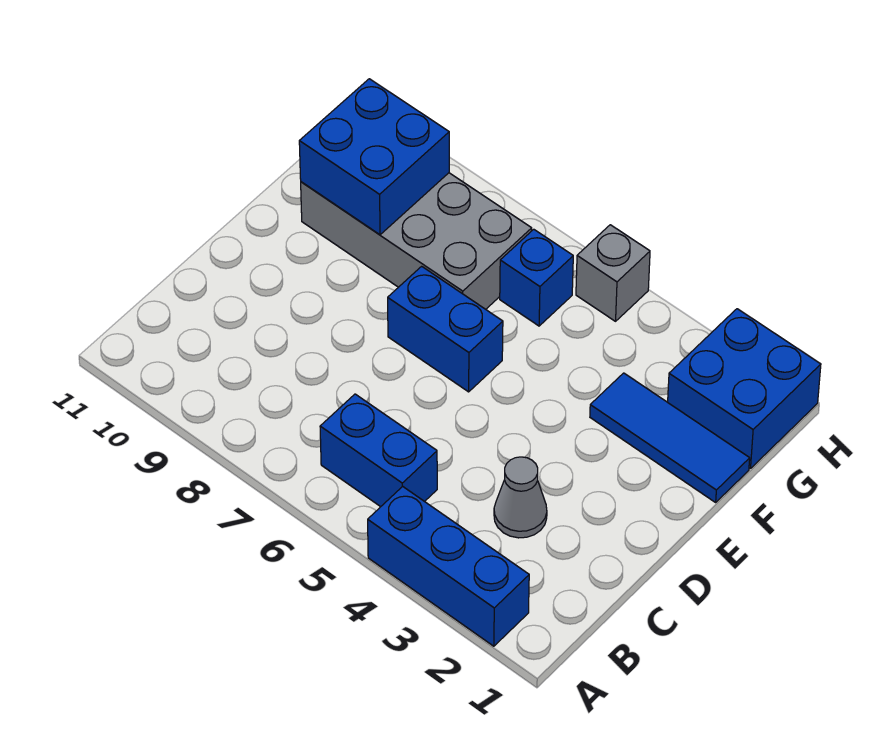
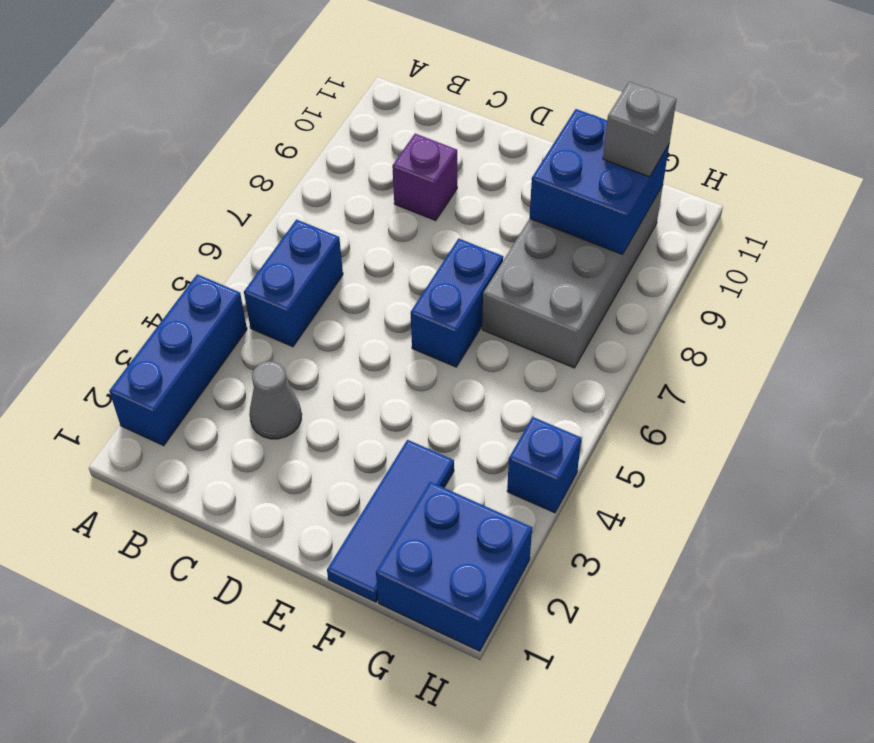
none -> purple 1x1 brick [392,134,457,220]
blue 1x1 brick [500,229,573,326] -> blue 1x1 brick moved to [507,417,581,513]
grey 1x1 brick [576,225,650,321] -> grey 1x1 brick moved to [603,82,677,177]

